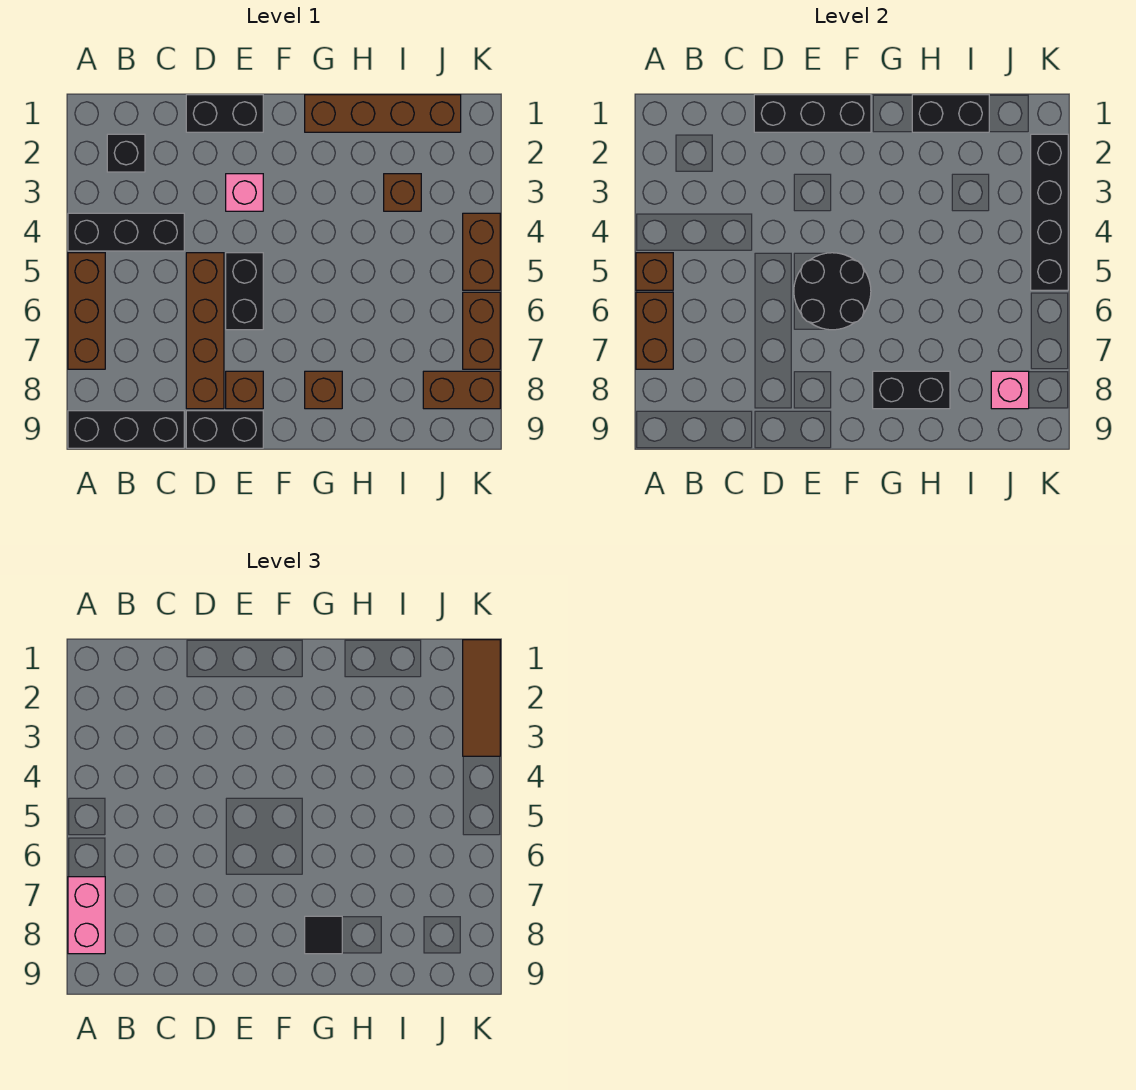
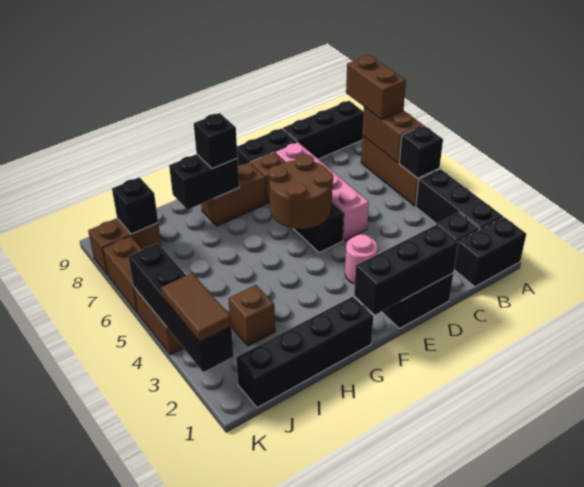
black 1x3 brick [68,213,184,251] -> black 1x3 brick turned to [416,169,503,230]
brown 1x1 brick [636,253,673,290] -> black 1x1 brick [399,125,443,178]
pink 1x2 brick [68,877,105,954] -> brown 1x2 brick [346,55,406,120]
brown 1x4 brick [186,253,224,409] -> pink 1x4 brick [275,142,369,241]
pink 1x1 brick [226,174,263,211] -> pink 1x1 round brick [345,234,378,284]
black 2x2 round brick [794,253,871,330] -> brown 2x2 round brick [269,154,333,229]
brown 1x4 brick [305,95,461,132] -> black 1x4 brick [236,296,374,408]
brown 1x1 brick [305,371,342,409] -> brown 1x2 brick [201,163,266,226]
black 1x1 tile [305,916,342,954] -> black 1x1 brick [194,113,238,169]
black 1x2 brick [912,95,989,132] -> black 1x2 brick moved to [454,217,526,287]
pink 1x1 brick [991,371,1029,409] -> black 1x1 brick [112,177,158,234]
brown 1x3 tile [463,640,500,756] -> brown 1x2 tile [161,273,231,342]

